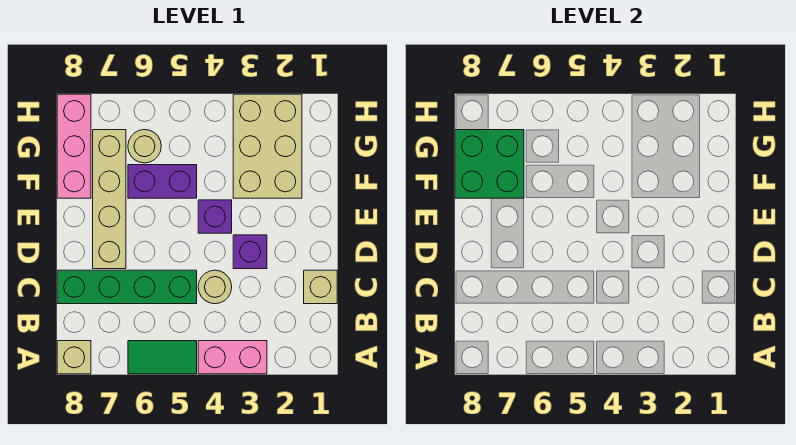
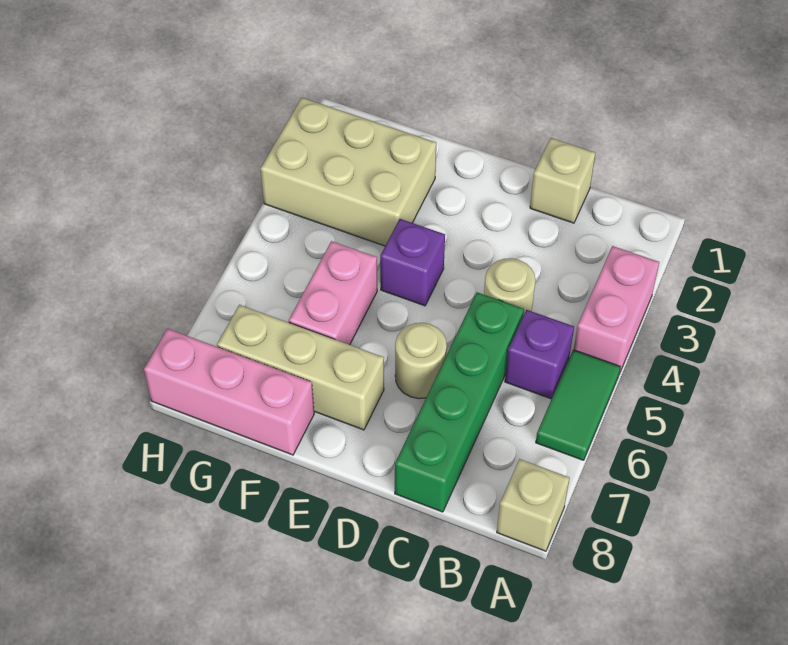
purple 1x1 brick [233,235,267,269] -> purple 1x1 brick moved to [505,310,574,399]
tan 1x4 brick [93,130,126,269] -> tan 1x3 brick [217,305,384,430]
purple 1x2 brick [128,165,197,198] -> pink 1x2 brick [289,241,377,345]
green 2x2 brick [455,130,524,198] -> none
tan 1x1 round brick [128,130,161,163] -> tan 1x1 round brick moved to [395,323,447,399]

